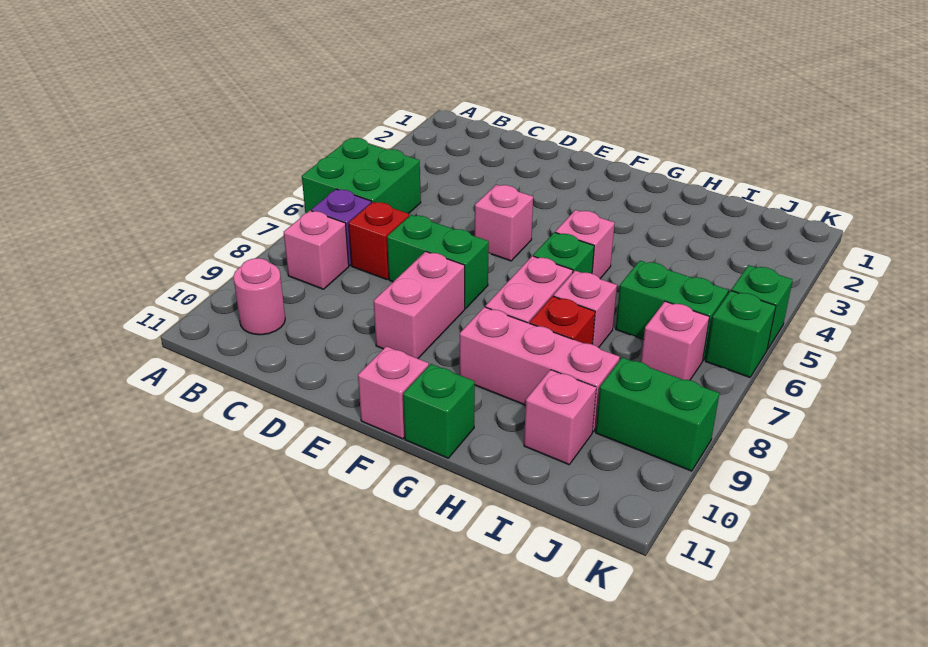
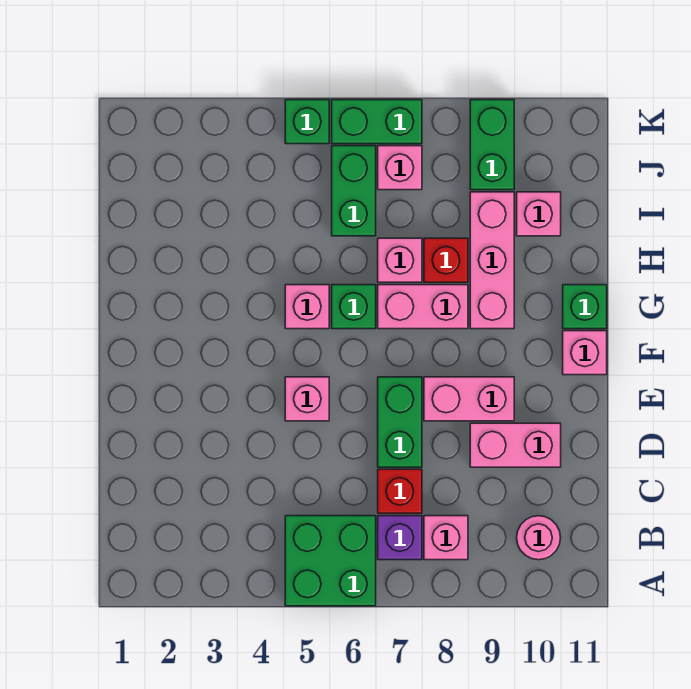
none -> pink 1x2 brick [470,423,561,467]
green 1x1 brick [705,291,776,377] -> green 1x2 brick [332,100,422,144]

